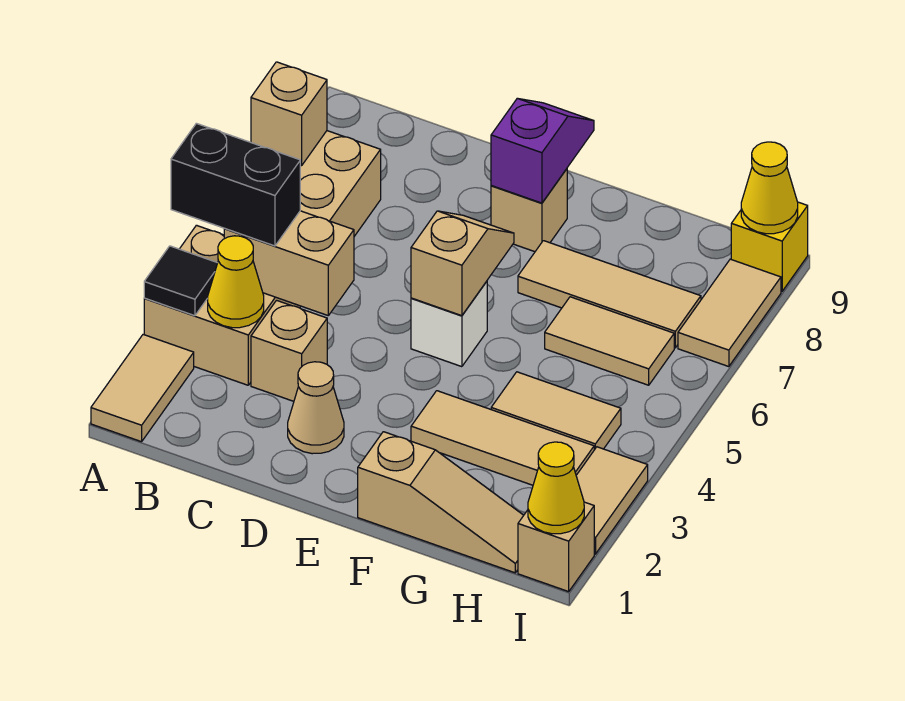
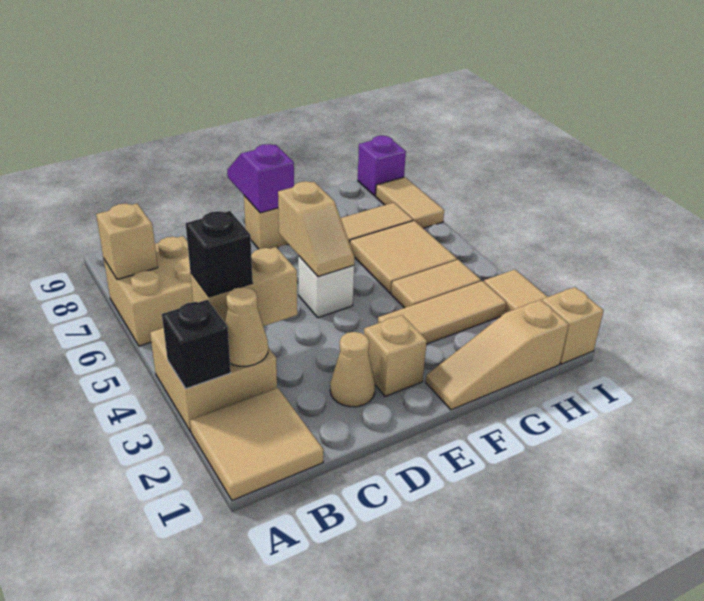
tan 1x2 tile [91,335,194,442] -> tan 2x2 tile [190,388,323,500]
black 1x1 tile [144,246,217,316] -> black 1x1 brick [162,300,231,389]
black 1x2 brick [171,123,300,246] -> black 1x1 brick [186,211,253,297]
yellow 1x1 cone [208,236,264,328] -> tan 1x1 cone [225,287,268,366]
tan 1x1 brick [251,300,327,401] -> tan 1x1 brick moved to [364,315,427,396]
tan 1x2 slope [411,211,514,316] -> tan 1x2 slope turned to [278,181,355,277]
tan 1x3 slope [358,432,524,573] -> tan 1x3 slope turned to [426,300,569,410]
tan 1x2 tile [545,297,674,385] -> tan 2x2 tile [350,221,457,293]
yellow 1x1 cone [528,442,584,534] -> none
yellow 1x1 brick [731,202,808,291] -> purple 1x1 brick [358,136,406,196]
yellow 1x1 cone [741,142,798,234] -> none

